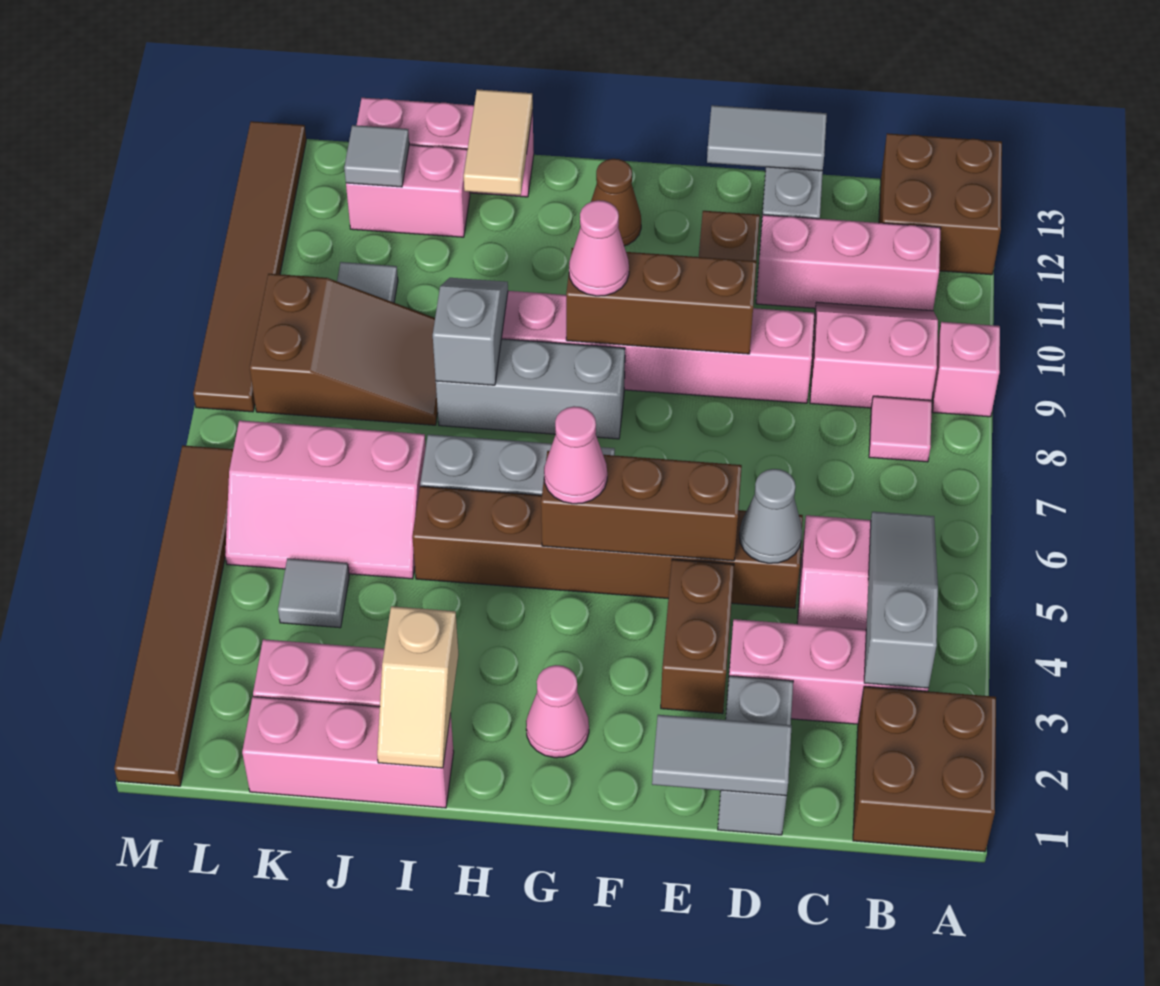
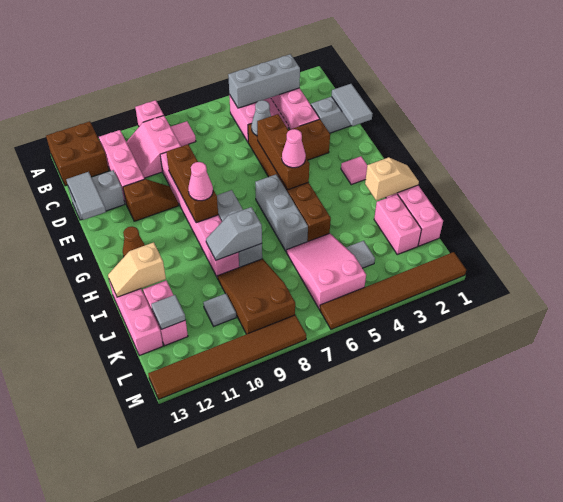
brown 2x2 brick [853,686,996,852] -> none
grey 1x3 slope [864,512,938,688] -> grey 1x3 brick [228,54,300,108]
pink 1x1 cone [526,665,589,758] -> pink 1x1 tile [341,156,367,185]
tan 1x2 tile [464,89,533,195] -> tan 1x2 slope [108,242,166,297]
pink 2x3 slope [225,420,426,579] -> pink 2x3 slope turned to [286,233,366,309]

